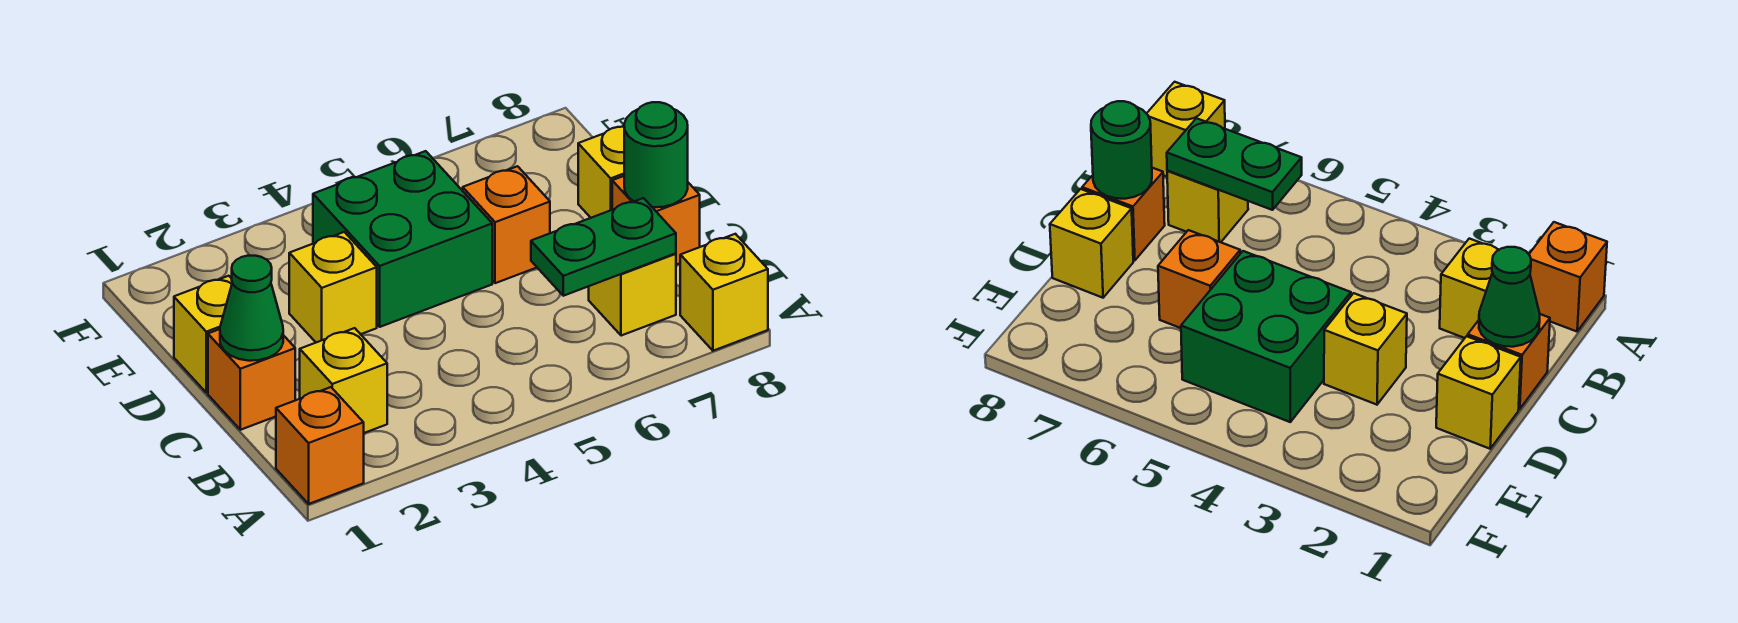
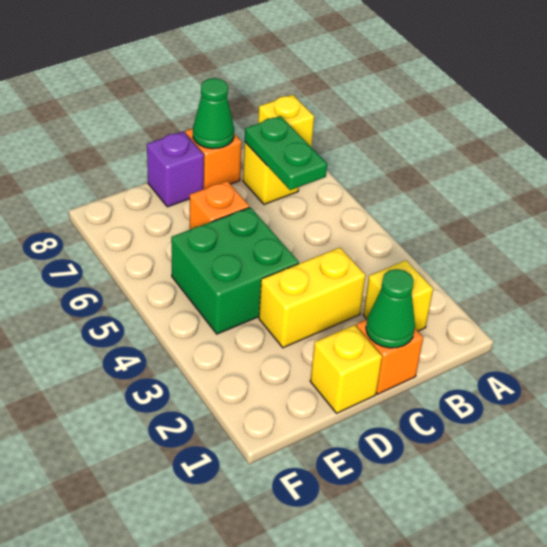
orange 1x1 brick [276,387,364,504] -> none
green 1x1 round brick [624,102,688,207] -> green 1x1 cone [193,78,234,149]
yellow 1x1 brick [289,232,377,342] -> yellow 1x2 brick [259,248,366,348]
yellow 1x1 brick [578,126,624,218] -> purple 1x1 brick [147,131,204,207]

